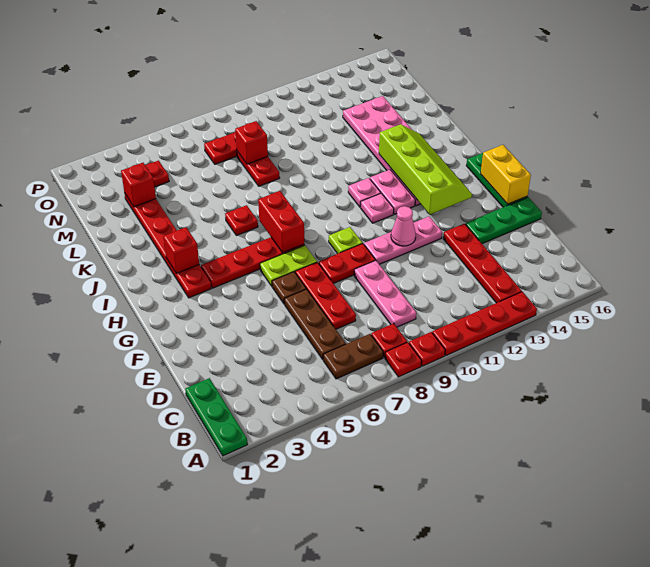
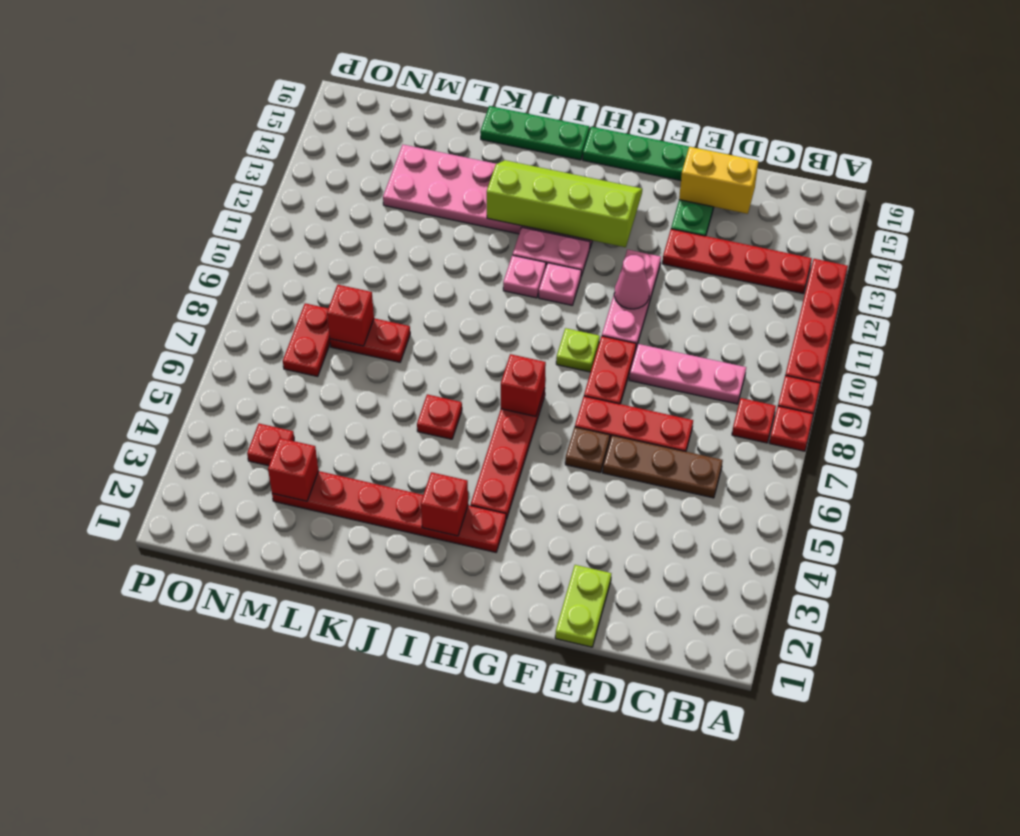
green 1x3 plate [185,378,248,456] -> green 1x3 plate moved to [480,106,589,160]
brown 1x2 plate [323,334,383,379] -> none
yellow 1x2 brick [481,145,531,204] -> yellow 1x2 brick moved to [679,147,758,214]
lime 1x2 plate [260,245,317,286] -> lime 1x2 plate moved to [555,565,611,647]
red 1x2 brick [258,191,304,253] -> red 1x1 brick [501,354,546,417]

